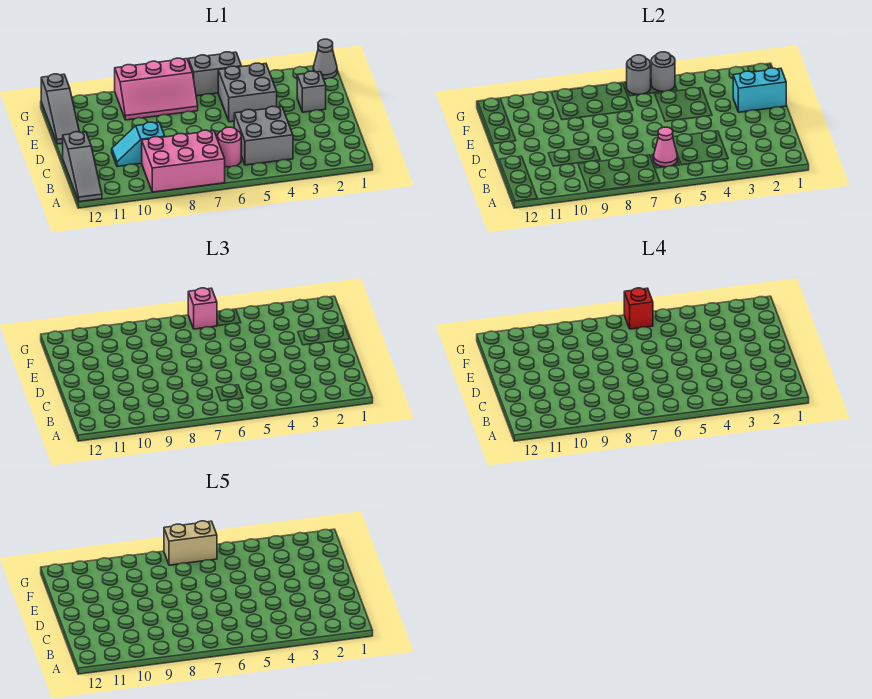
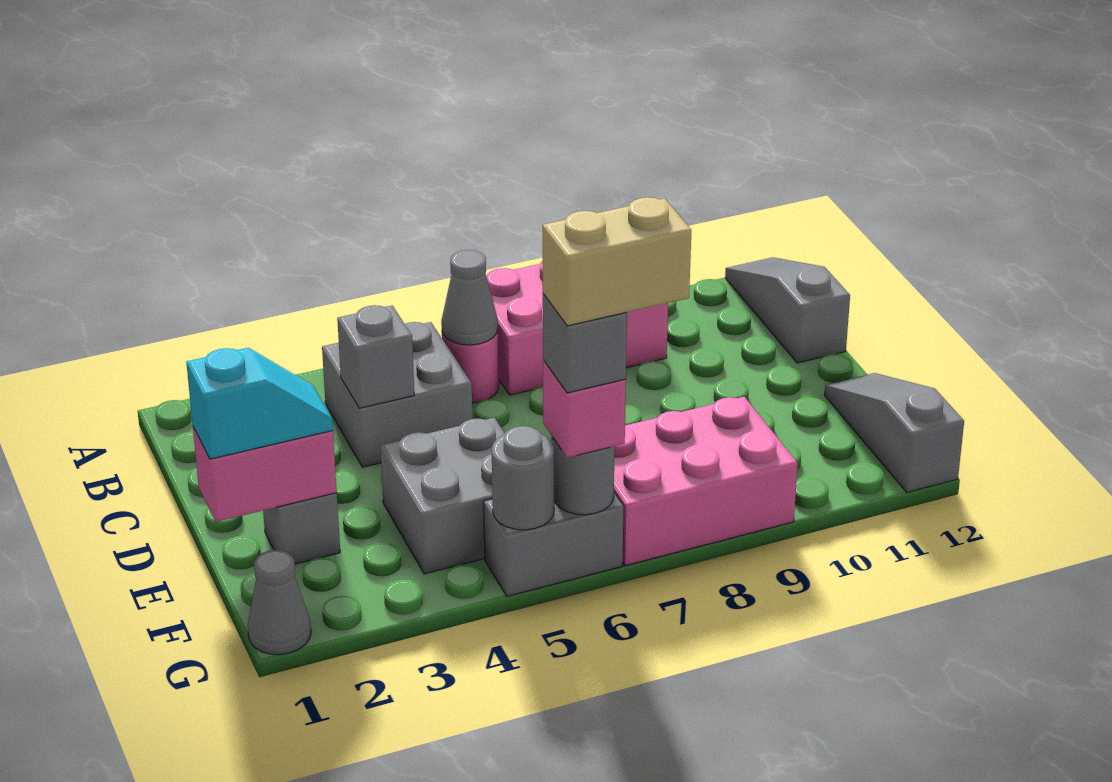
pink 1x1 cone [654,127,677,167] -> grey 1x1 cone [441,250,498,345]
none -> grey 1x1 brick [337,305,414,408]
cyan 1x2 slope [112,122,165,167] -> cyan 1x2 slope moved to [186,348,333,459]
cyan 1x2 brick [733,68,786,112] -> pink 1x2 brick [193,427,337,522]
pink 2x3 slope [115,58,198,120] -> pink 2x3 brick [614,397,798,566]
red 1x1 brick [624,288,653,329] -> grey 1x1 brick [543,294,627,393]

